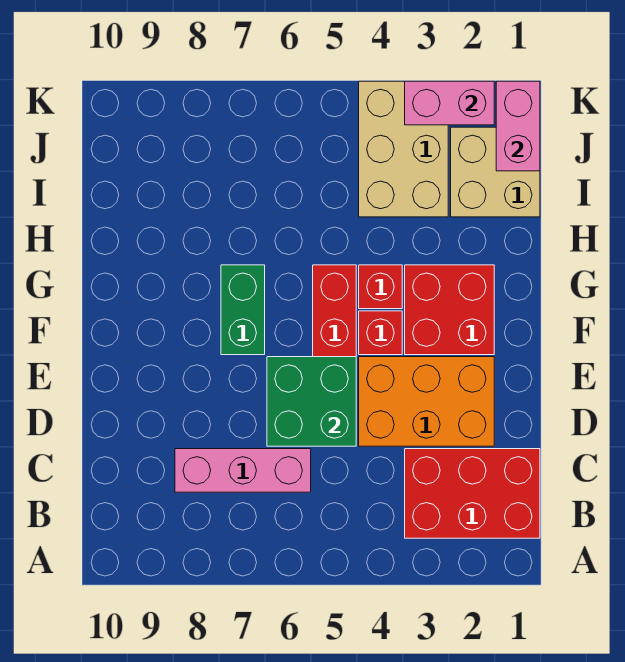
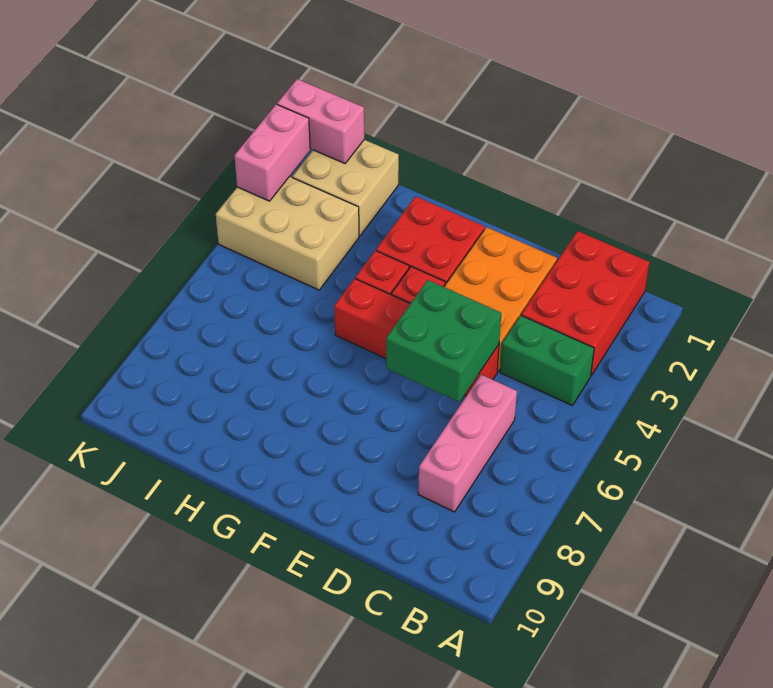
green 1x2 brick [221,265,265,355] -> green 1x2 brick moved to [500,315,594,406]

